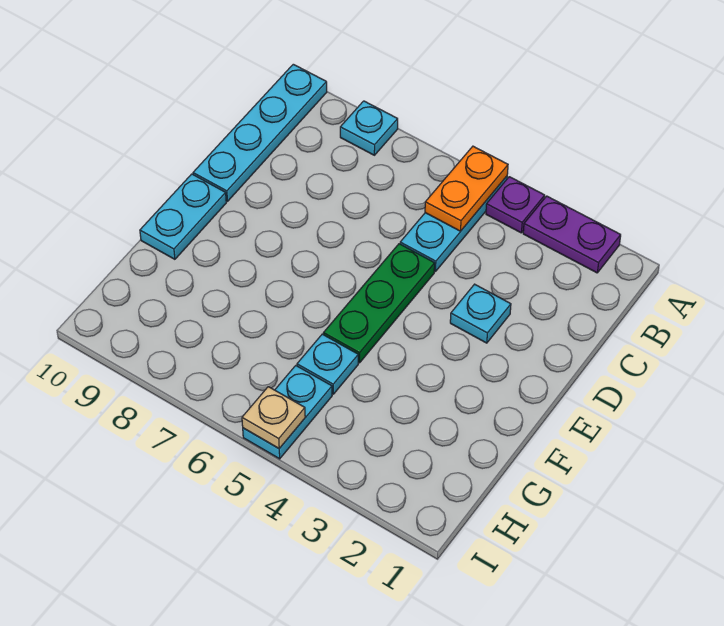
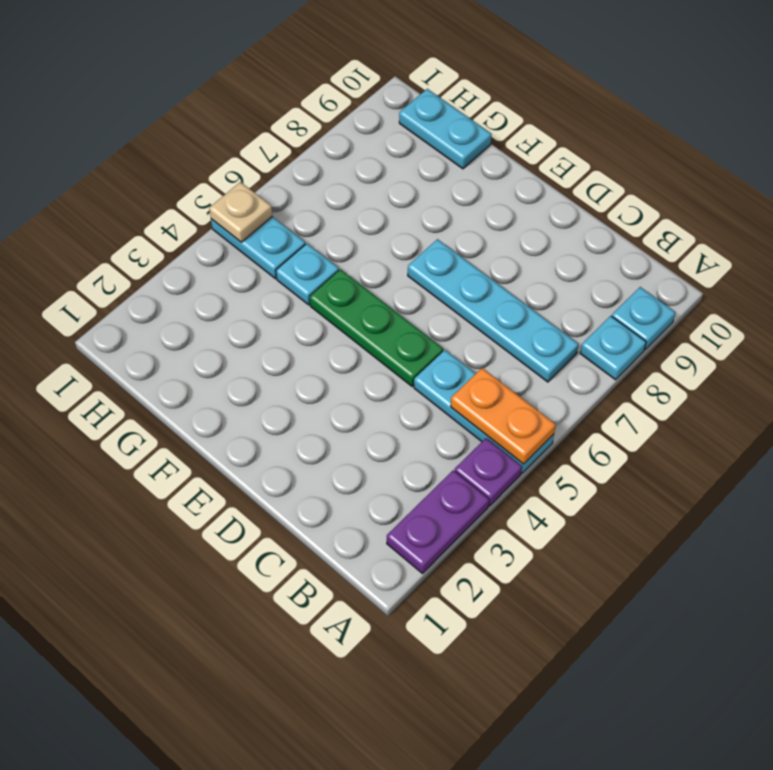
cyan 1x4 plate [193,64,327,201] -> cyan 1x4 plate moved to [408,239,579,382]
cyan 1x1 plate [450,284,511,343] -> cyan 1x1 plate moved to [612,287,676,350]
cyan 1x2 plate [140,174,226,259] -> cyan 1x2 plate moved to [399,89,492,169]

